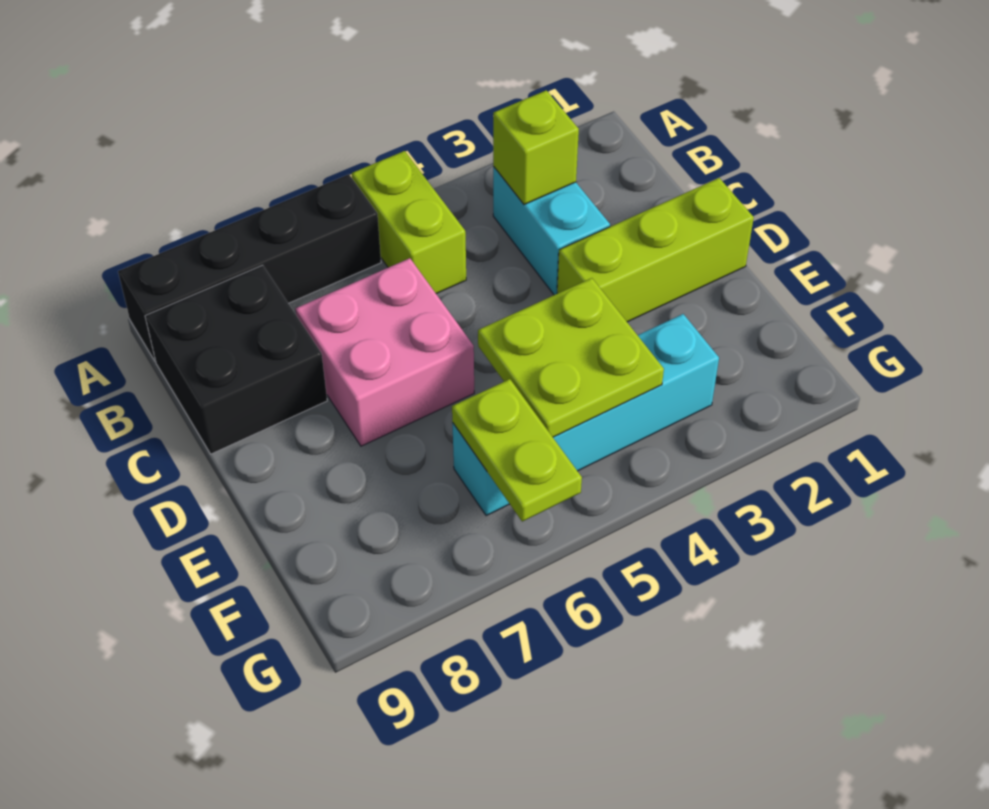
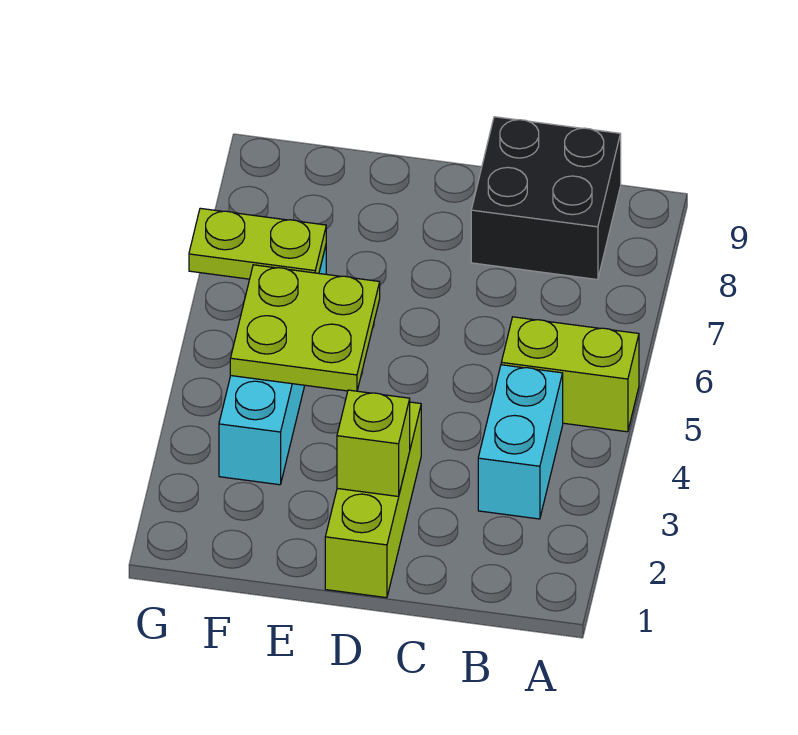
black 1x4 brick [118,174,381,362] -> none
cyan 1x2 brick [493,167,610,295] -> cyan 1x2 brick turned to [478,365,563,519]
lime 1x1 brick [493,90,579,205] -> lime 1x1 brick moved to [337,390,410,496]
pink 2x2 brick [295,258,474,446] -> none

